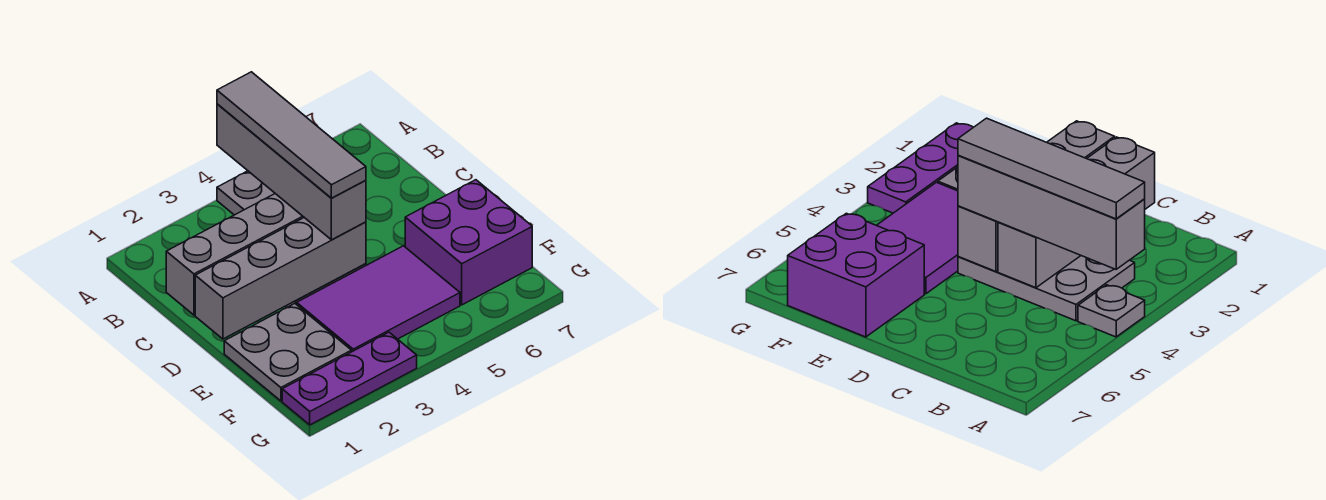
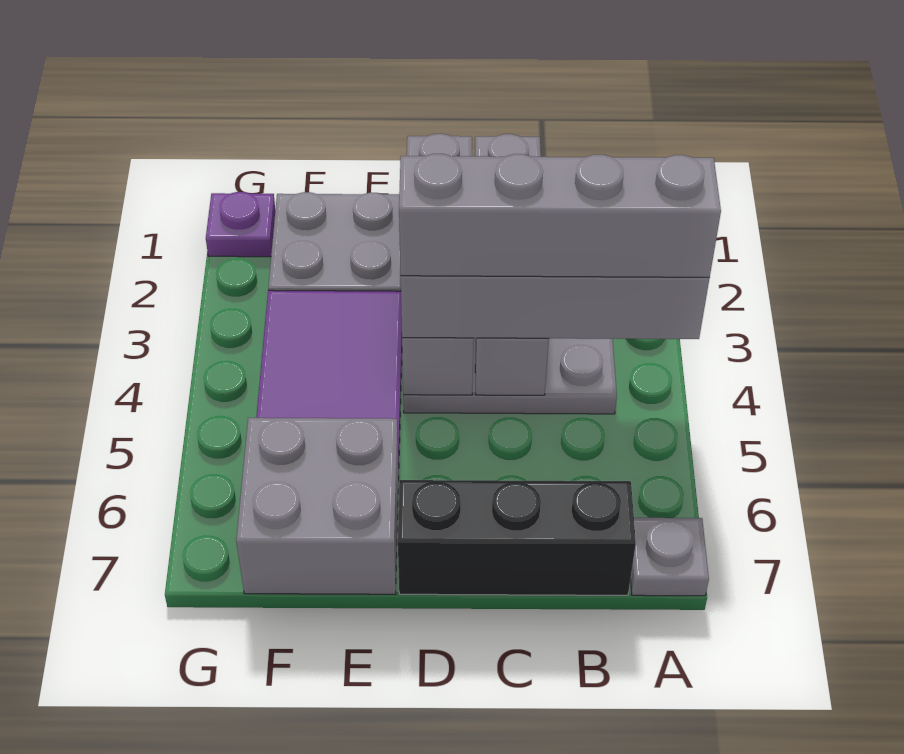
grey 1x1 plate [217,171,275,215] -> grey 1x1 plate moved to [631,518,709,596]
grey 1x4 tile [217,72,366,198] -> grey 1x4 brick [399,154,721,277]
none -> black 1x3 brick [398,480,636,595]
purple 2x2 brick [405,180,532,305] -> grey 2x2 brick [236,418,399,594]
purple 1x3 plate [282,332,417,425] -> purple 1x1 plate [206,192,275,257]

